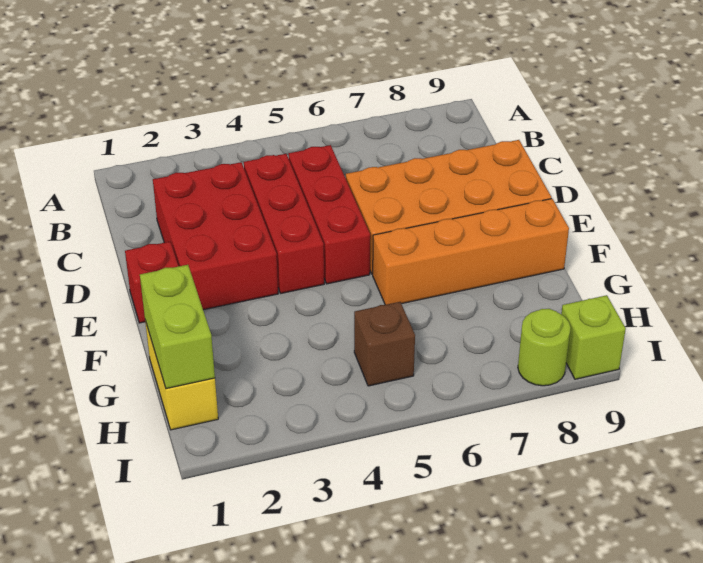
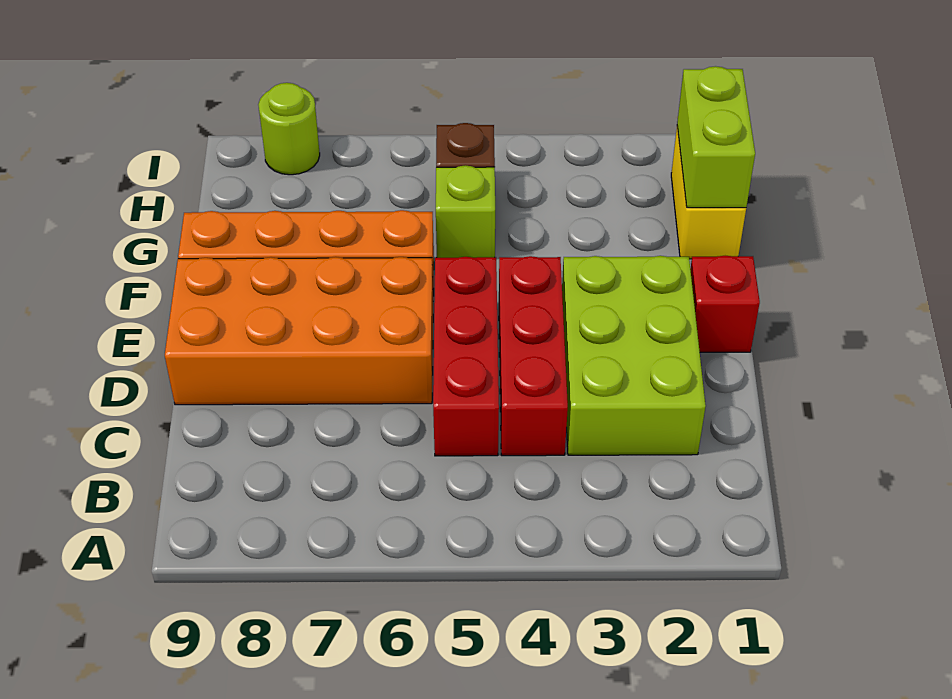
red 2x3 brick [153,162,278,310] -> lime 2x3 brick [562,256,706,455]
lime 1x1 brick [561,295,626,379] -> lime 1x1 brick moved to [436,165,495,258]

